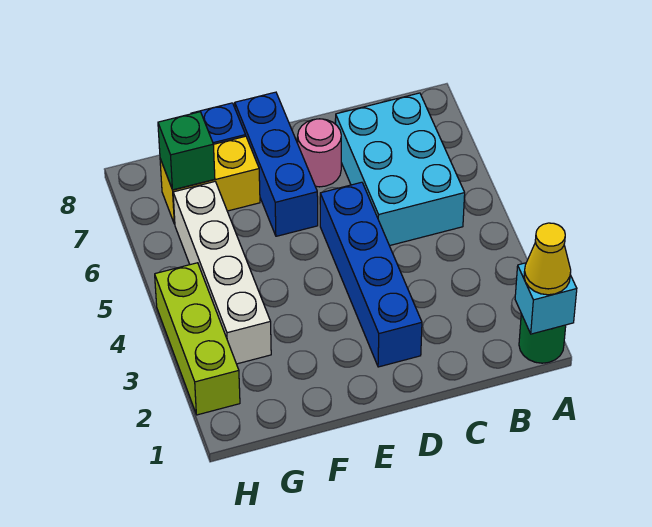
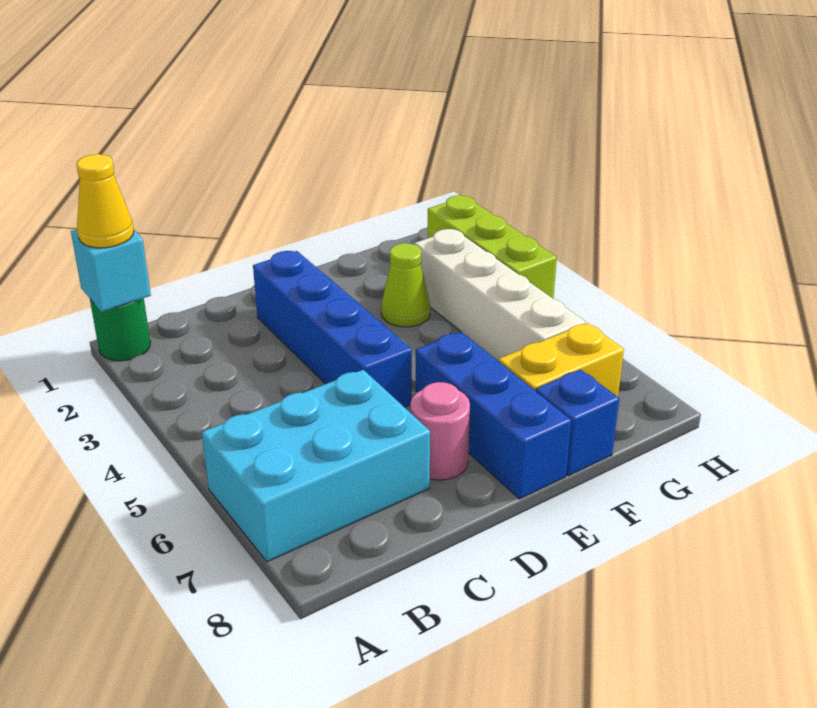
cyan 2x3 brick [336,93,465,246] -> cyan 2x3 brick turned to [202,370,430,562]
none -> lime 1x1 cone [381,243,430,327]
green 1x1 brick [158,112,215,190] -> none

